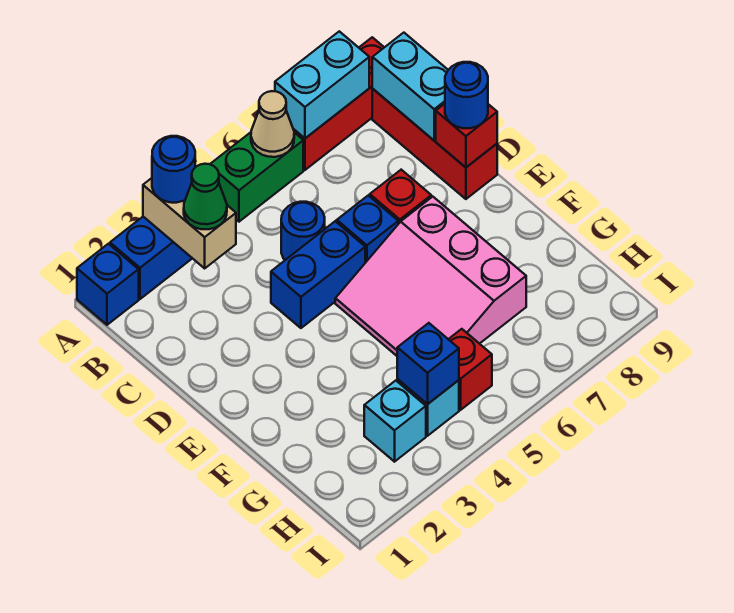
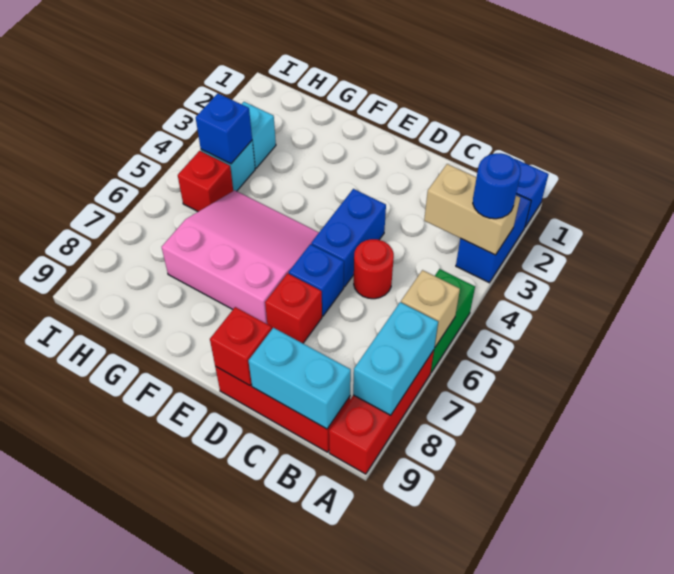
tan 1x1 cone [251,91,294,157] -> tan 1x1 brick [401,270,460,347]
green 1x1 cone [184,164,227,229] -> none
blue 1x1 round brick [281,202,325,260] -> red 1x1 round brick [354,239,394,299]
blue 1x1 round brick [445,62,488,128] -> none

